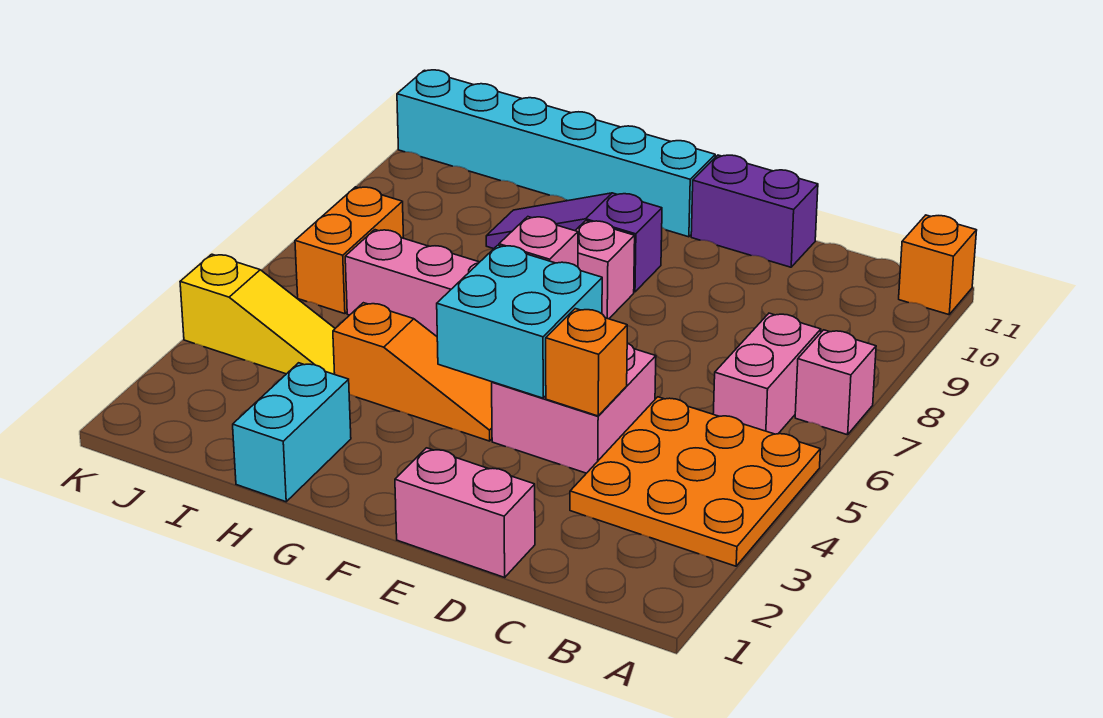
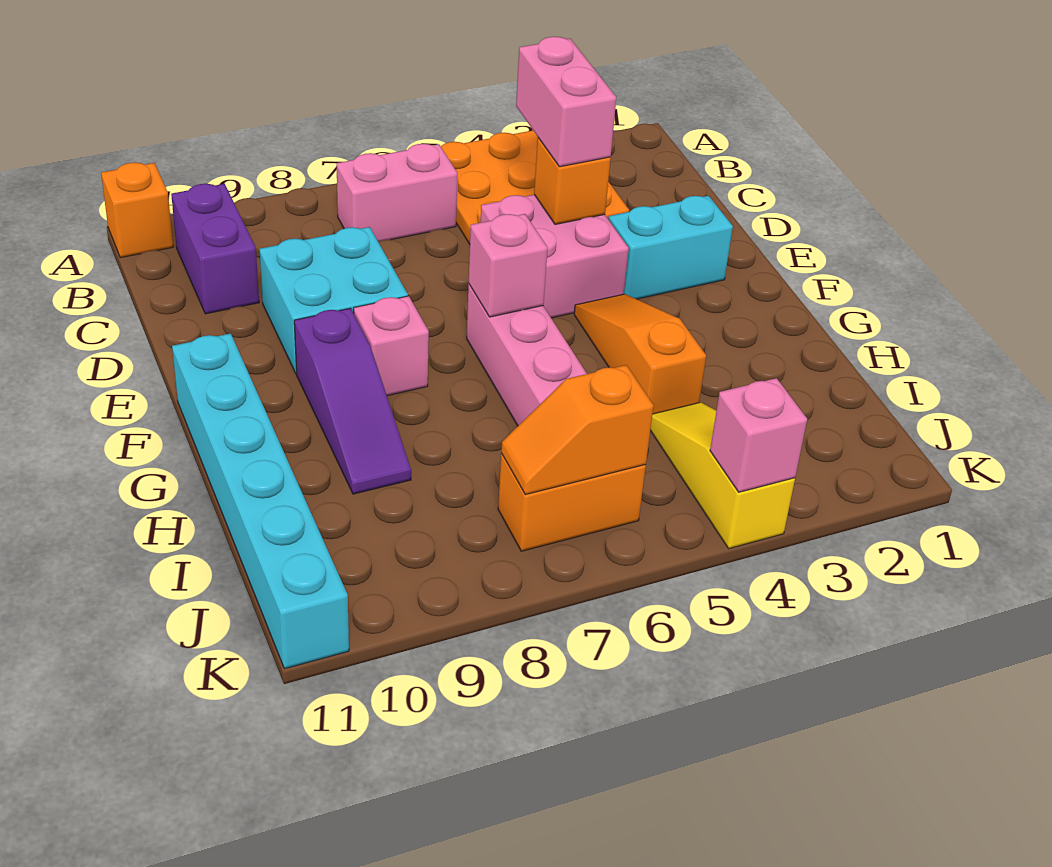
pink 1x1 brick [795,330,876,435] -> pink 1x1 brick moved to [710,378,807,492]
pink 1x2 brick [395,448,535,577] -> pink 1x2 brick moved to [516,37,616,167]
purple 1x2 brick [691,155,818,267] -> purple 1x2 brick moved to [171,184,259,314]
cyan 2x2 brick [437,245,602,398] -> cyan 2x2 brick moved to [259,227,408,374]
cyan 1x2 brick [233,363,351,502] -> cyan 1x2 brick moved to [608,196,733,299]
none -> orange 1x2 slope [501,365,654,495]

